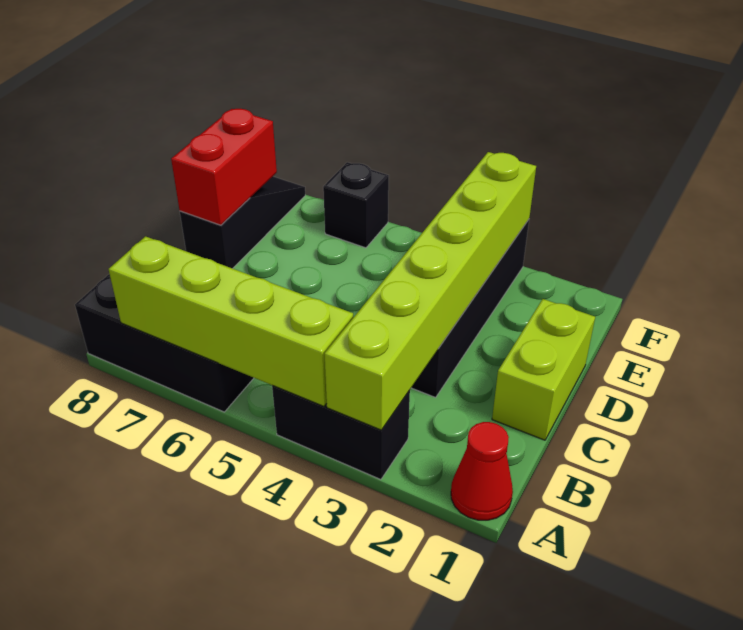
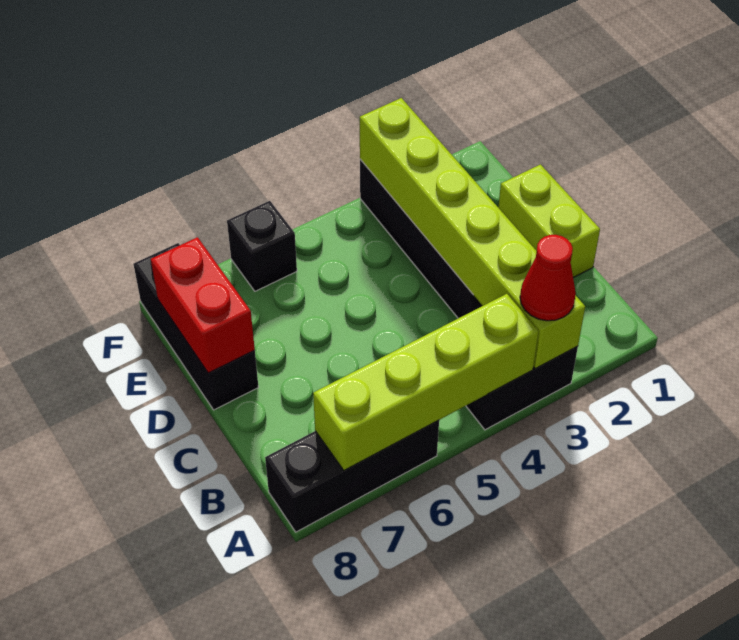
red 1x1 cone [451,422,513,520] -> red 1x1 cone moved to [520,235,576,321]
black 1x3 slope [180,177,305,269] -> black 1x3 brick [133,243,258,410]

